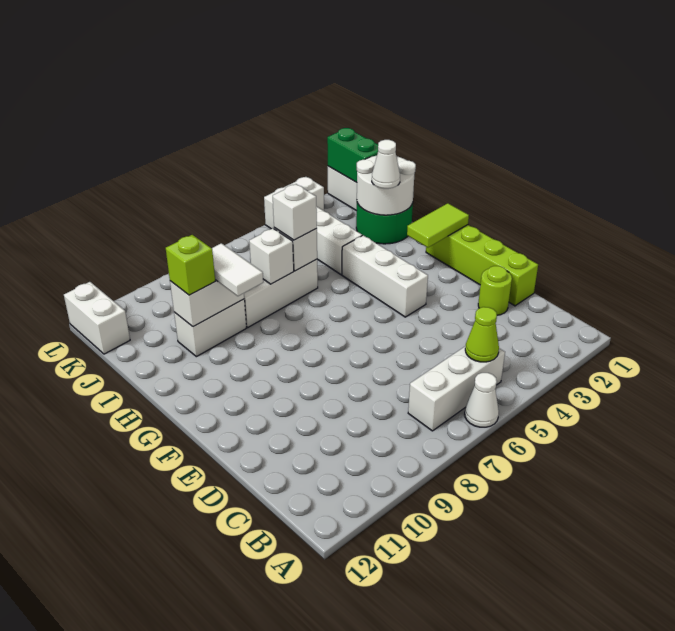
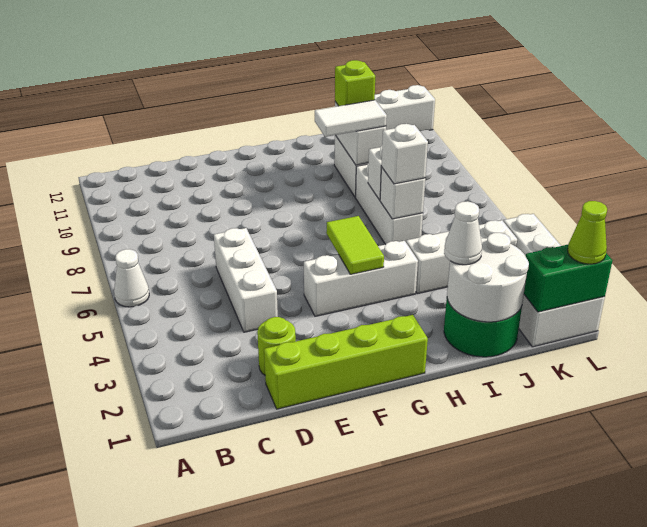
white 1x3 brick [408,346,505,431] -> white 1x3 brick moved to [214,228,278,332]
lime 1x1 cone [465,307,499,362] -> lime 1x1 cone moved to [568,201,607,264]
lime 1x2 tile [407,203,469,248] -> lime 1x2 tile moved to [326,216,384,274]

